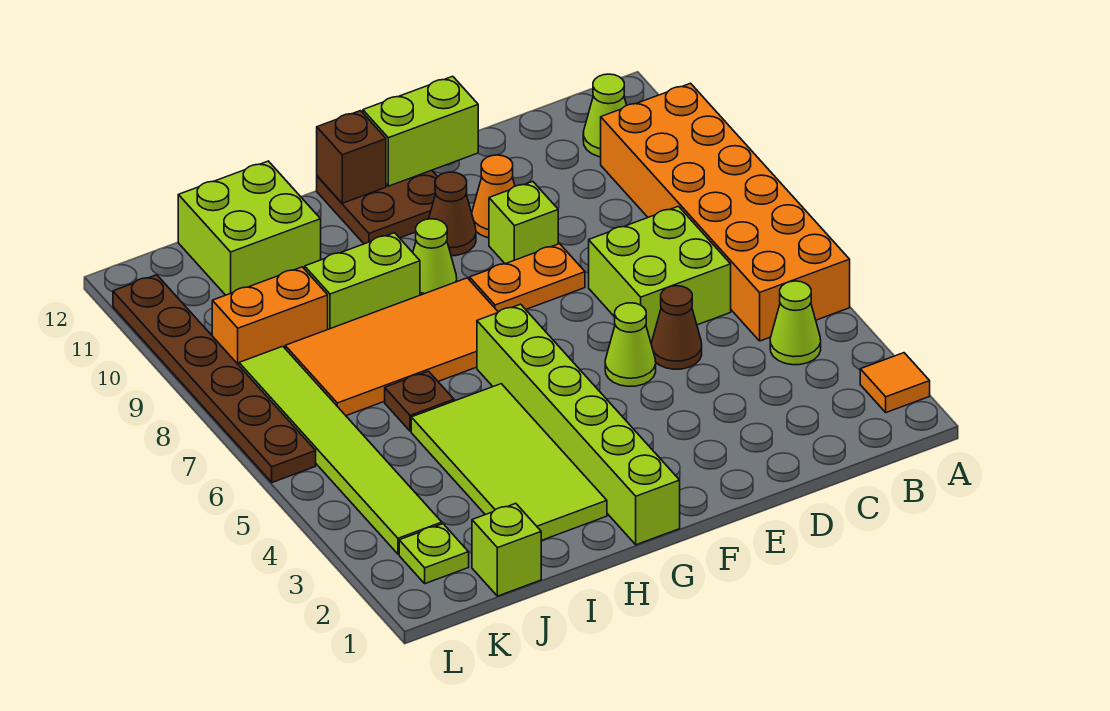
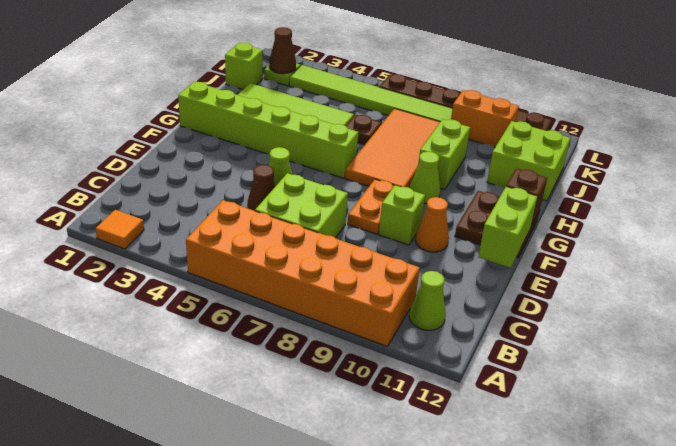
lime 1x1 cone [770,281,821,365] -> none
brown 1x1 cone [429,172,476,256] -> brown 1x1 cone moved to [269,27,296,74]
orange 1x2 brick [212,267,328,365] -> orange 1x2 brick turned to [451,90,519,147]

